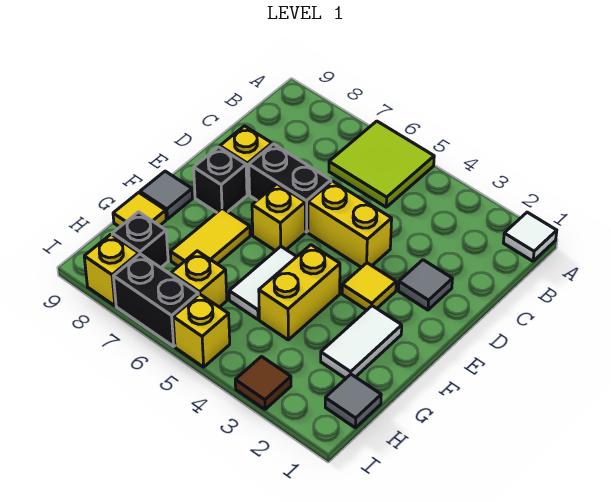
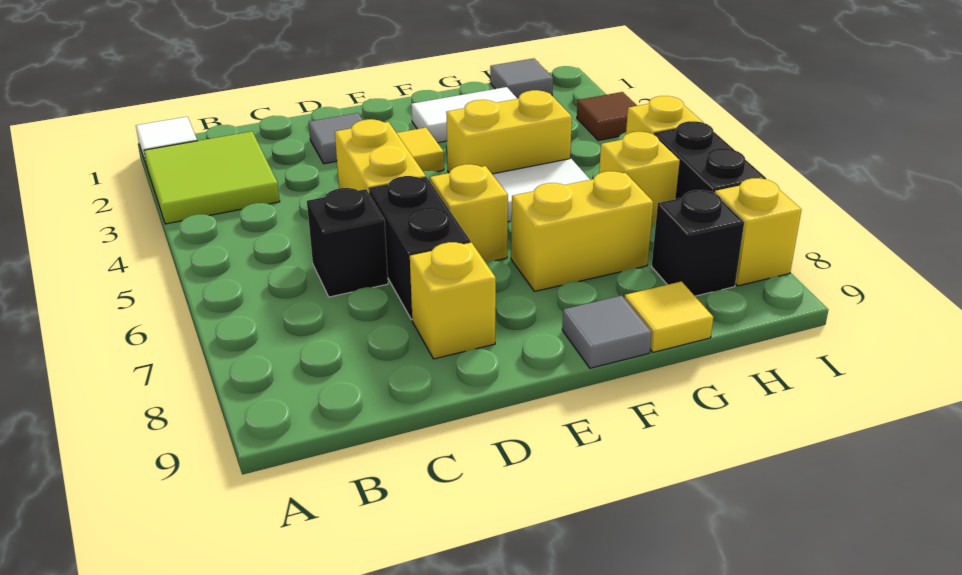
lime 2x2 tile [329,121,434,207] -> lime 2x2 tile moved to [144,131,280,224]
black 1x1 brick [194,147,247,213] -> black 1x1 brick moved to [307,188,388,297]
yellow 1x2 tile [170,208,250,266] -> yellow 1x2 brick [511,171,653,291]

